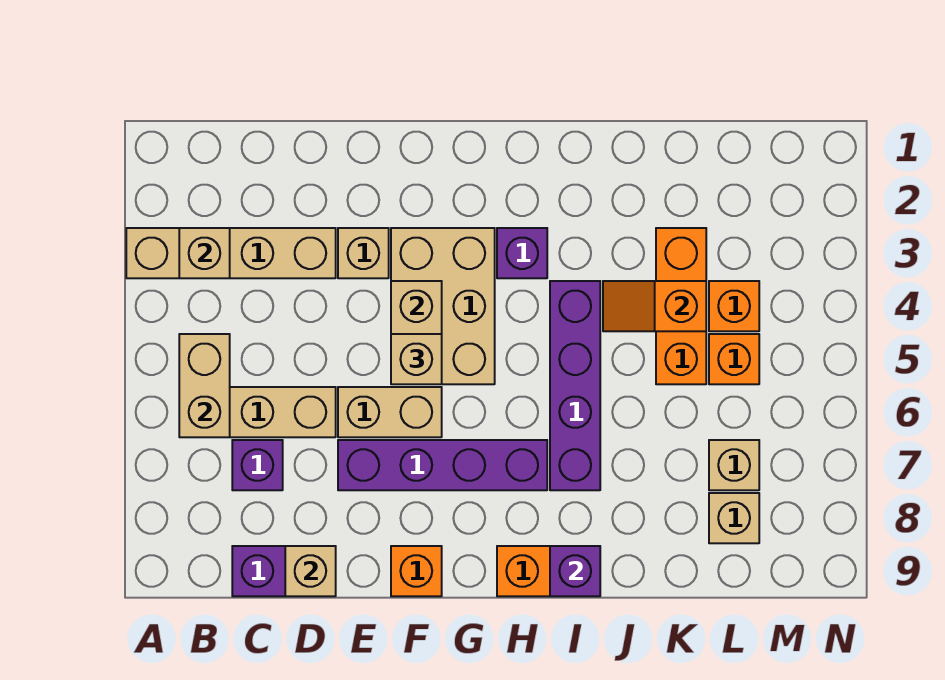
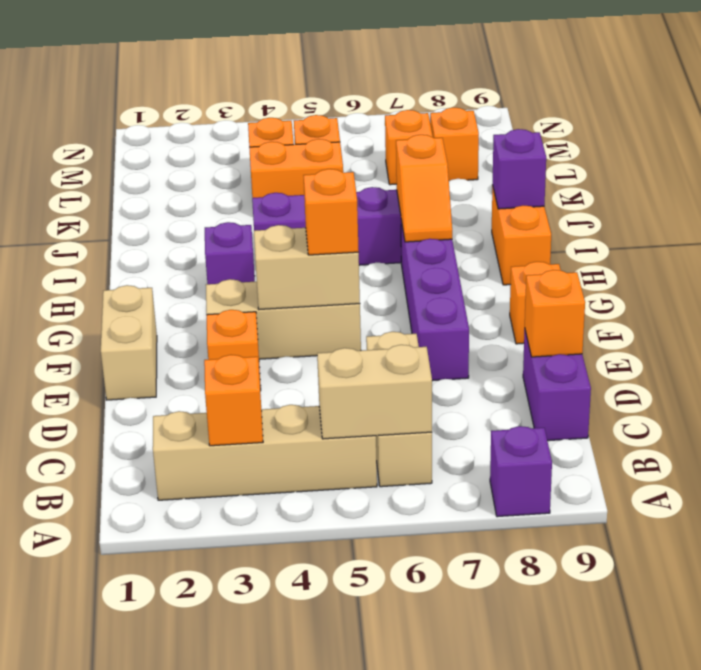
tan 1x4 brick [126,228,336,278] -> tan 1x4 brick turned to [153,405,377,500]
tan 1x1 brick [179,228,230,278] -> orange 1x1 brick [204,355,263,446]
purple 1x1 brick [232,440,283,490] -> purple 1x1 brick moved to [490,426,552,517]
tan 1x1 brick [285,546,336,596] -> orange 1x1 brick [525,270,585,357]
tan 1x1 brick [338,228,389,278] -> orange 1x1 brick [207,310,261,391]
tan 1x2 brick [338,387,442,437] -> tan 1x2 brick moved to [101,285,157,400]
tan 2x3 brick [391,228,495,384] -> tan 1x3 brick [206,279,361,359]
tan 1x1 brick [391,334,442,384] -> orange 1x1 brick [303,169,359,255]
orange 1x2 slope [603,281,706,331] -> orange 1x2 slope moved to [396,135,452,242]
orange 1x3 brick [656,228,706,384] -> orange 1x2 brick [249,139,343,198]
tan 1x1 brick [709,440,759,490] -> orange 1x1 brick [385,110,433,185]
tan 1x1 brick [709,493,759,543] -> orange 1x1 brick [430,107,479,181]

